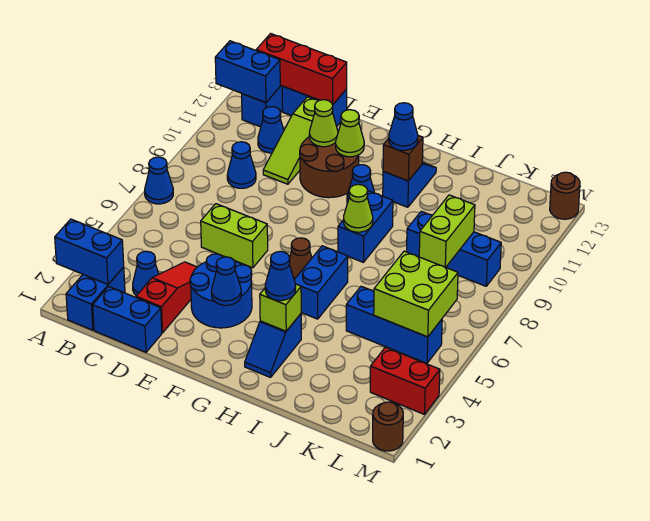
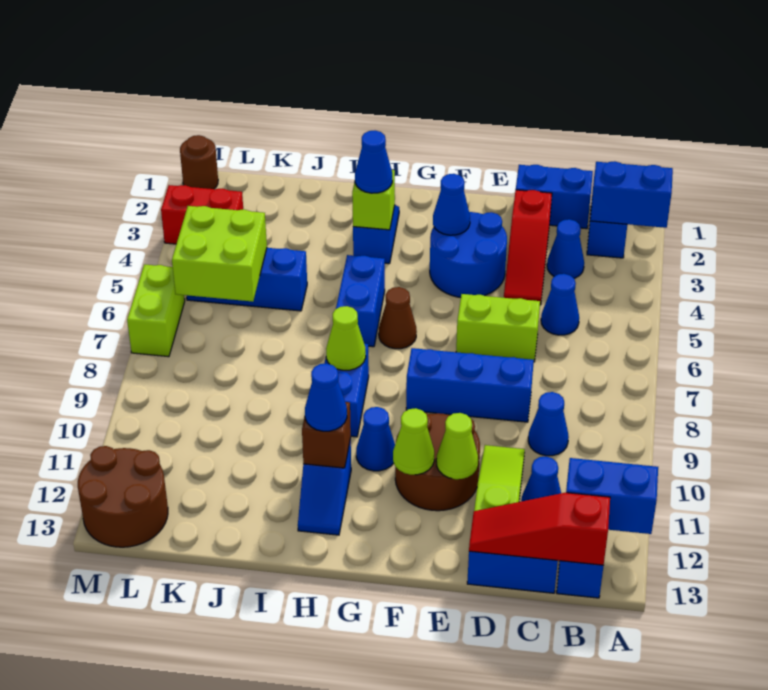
blue 1x1 cone [145,157,173,204] -> blue 1x1 cone moved to [541,274,579,335]
red 1x3 brick [256,34,347,105] -> red 1x3 slope [469,493,610,565]
blue 1x3 brick [407,211,501,286] -> blue 1x3 brick moved to [406,348,534,422]
lime 1x2 brick [419,195,475,267] -> lime 1x2 brick moved to [127,264,185,357]
brown 1x1 round brick [550,172,580,219] -> brown 2x2 round brick [78,446,168,547]

